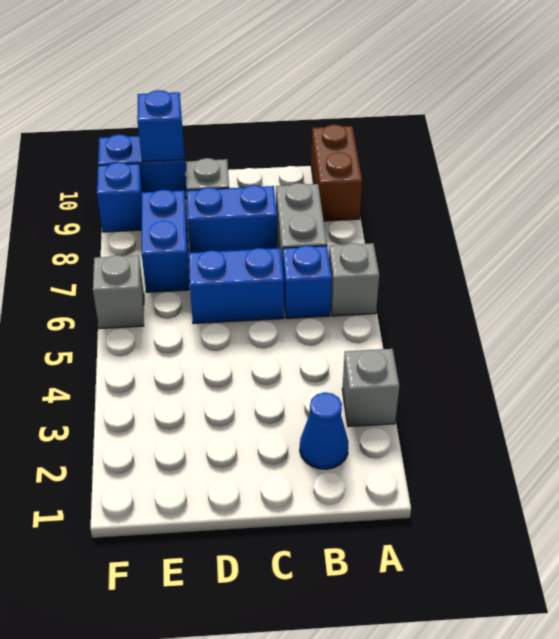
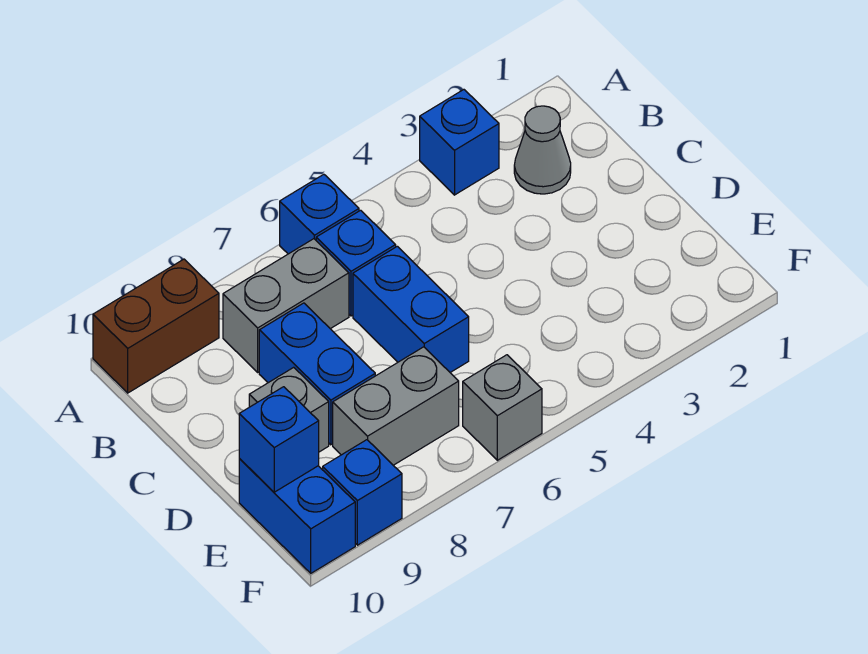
grey 1x1 brick [342,349,399,427] -> blue 1x1 brick [420,90,499,195]
grey 1x1 brick [329,243,379,316] -> blue 1x1 brick [280,174,359,254]
blue 1x1 cone [300,392,349,469] -> grey 1x1 cone [514,106,571,194]
blue 1x2 brick [142,190,189,292] -> grey 1x2 brick [333,347,459,465]

